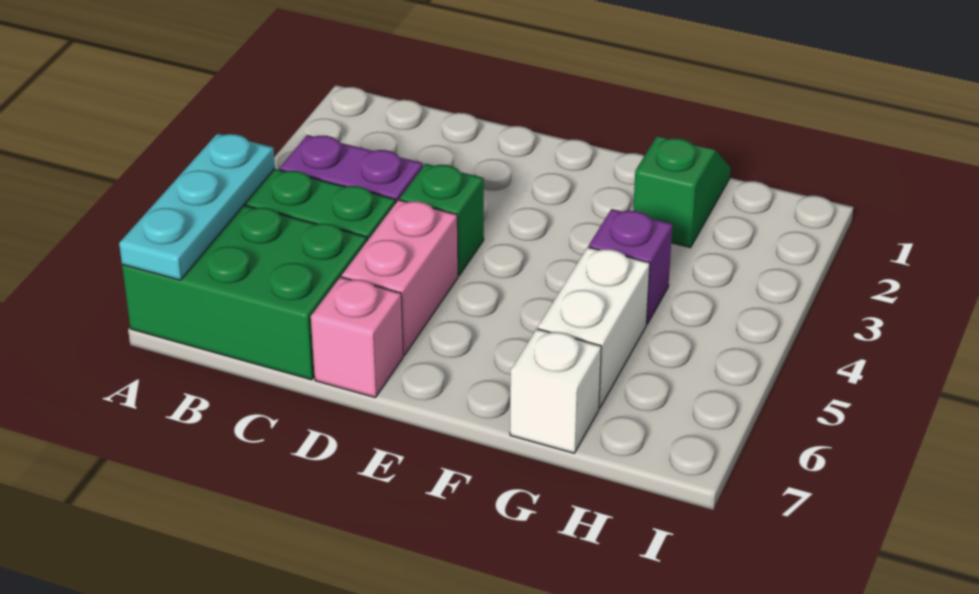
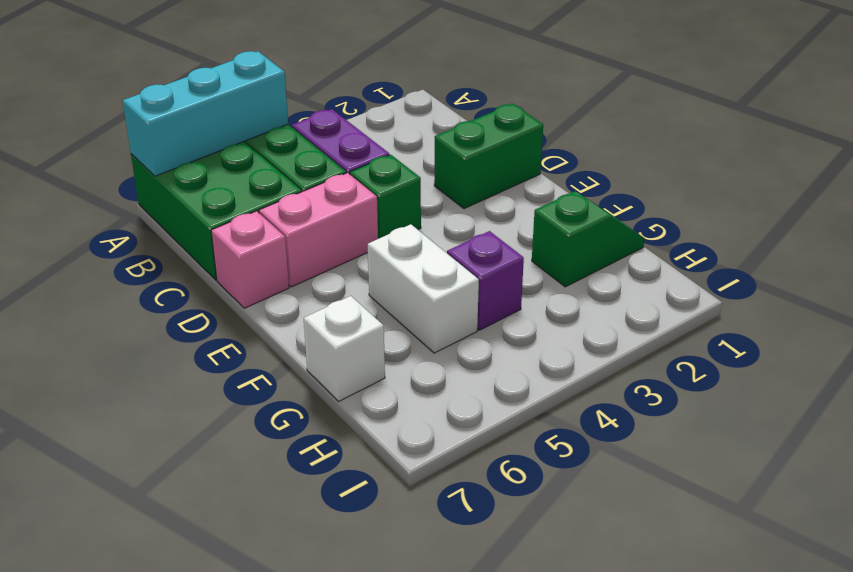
cyan 1x3 plate [119,133,275,280] -> cyan 1x3 brick [123,51,288,176]
none -> green 1x2 brick [434,104,543,209]
white 1x2 brick [538,247,650,408] -> white 1x2 brick turned to [368,224,479,353]

